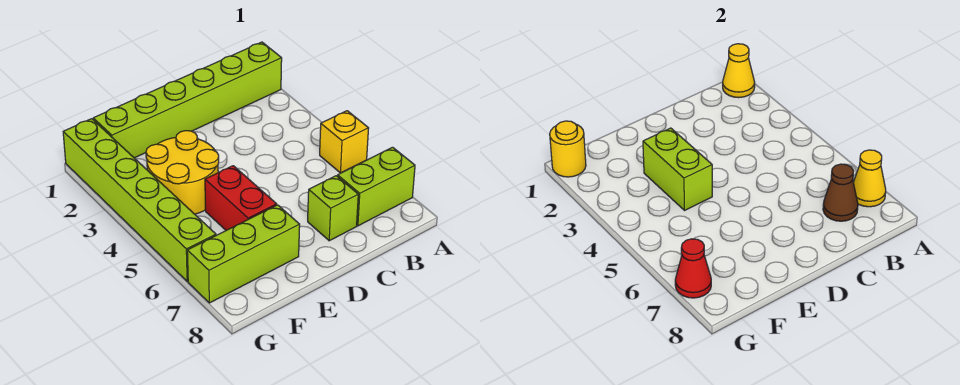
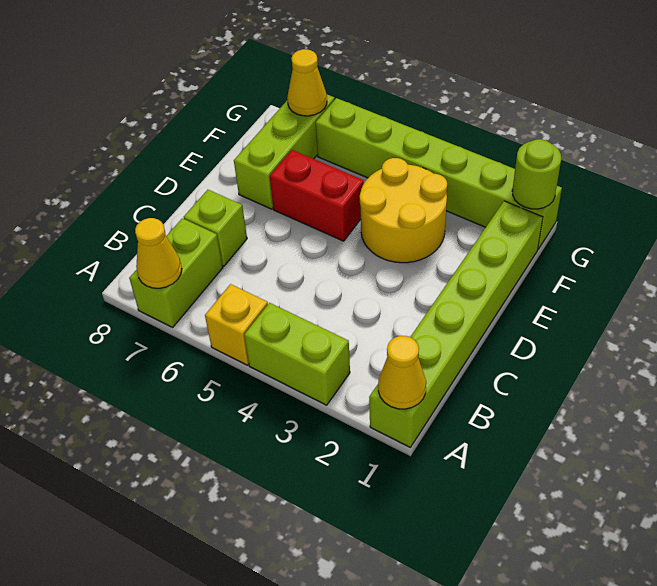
brown 1x1 cone [823,164,858,221] -> none
lime 1x2 brick [643,128,712,211] -> lime 1x2 brick moved to [244,303,350,405]
yellow 1x1 round brick [550,121,586,177] -> lime 1x1 round brick [512,139,561,209]
red 1x1 cone [675,239,711,298] -> yellow 1x1 cone [287,49,327,116]

